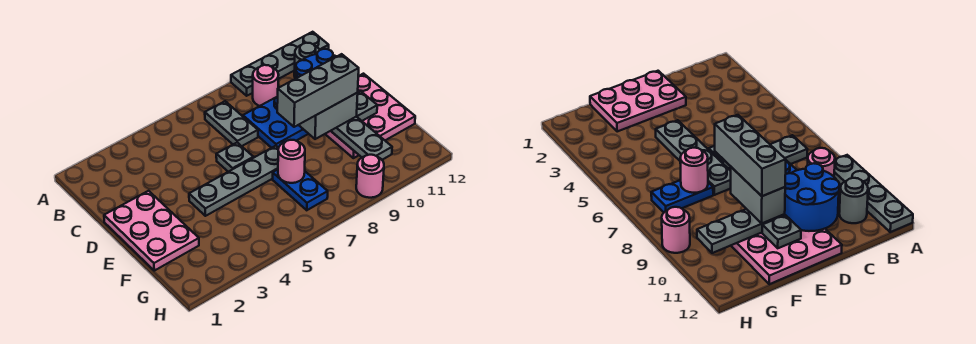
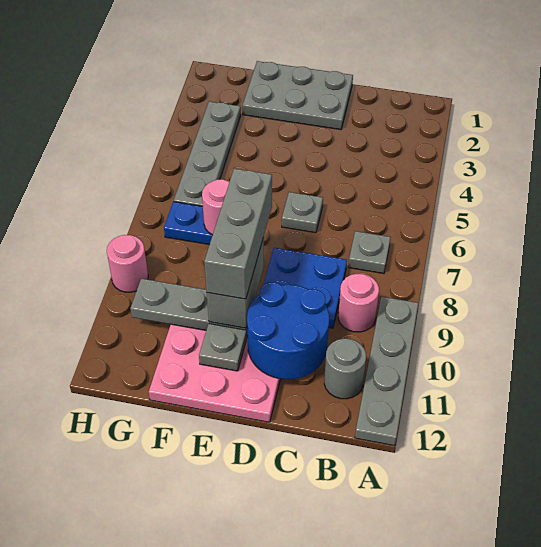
grey 1x2 plate [205,101,258,146] -> grey 1x1 plate [348,231,391,274]
pink 2x3 plate [104,191,199,271] -> grey 2x3 plate [242,61,353,130]
grey 1x4 plate [189,146,279,216] -> grey 1x4 plate moved to [174,101,241,206]

